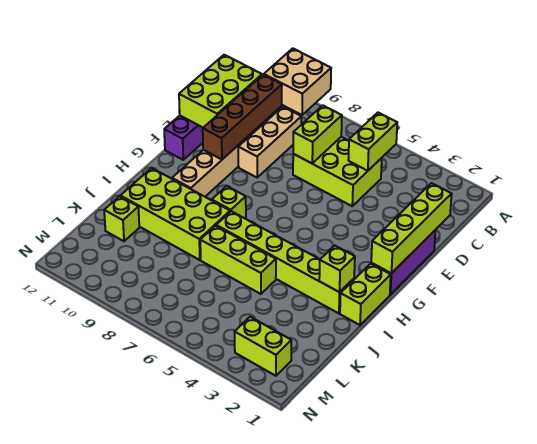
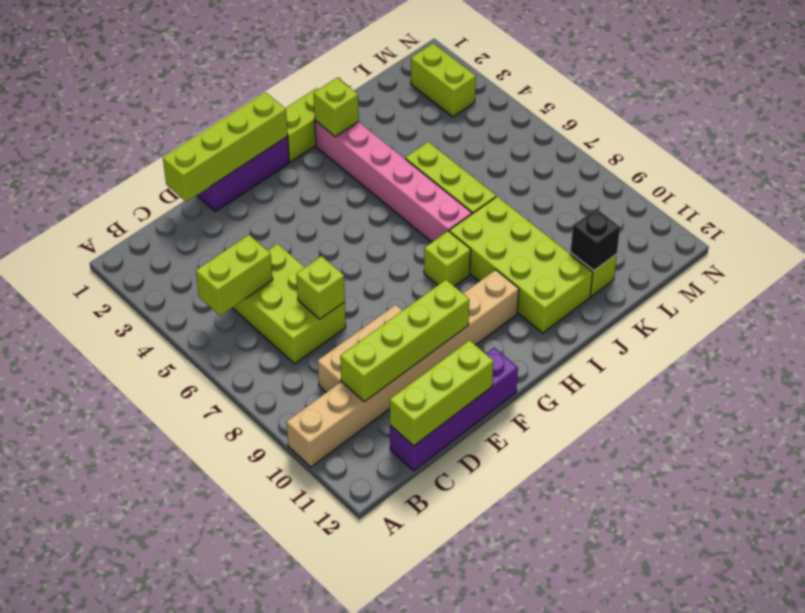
tan 2x2 brick [264,48,331,115] -> none
lime 1x2 brick [293,105,342,164] -> lime 1x1 brick [296,256,345,319]
brown 1x4 brick [203,75,282,159] -> lime 1x4 brick [340,280,469,402]
lime 2x3 brick [179,55,262,127] -> lime 1x3 brick [390,340,494,446]
lime 1x6 brick [216,211,354,313] -> pink 1x6 brick [315,121,472,242]
none -> black 1x1 brick [571,209,620,270]

